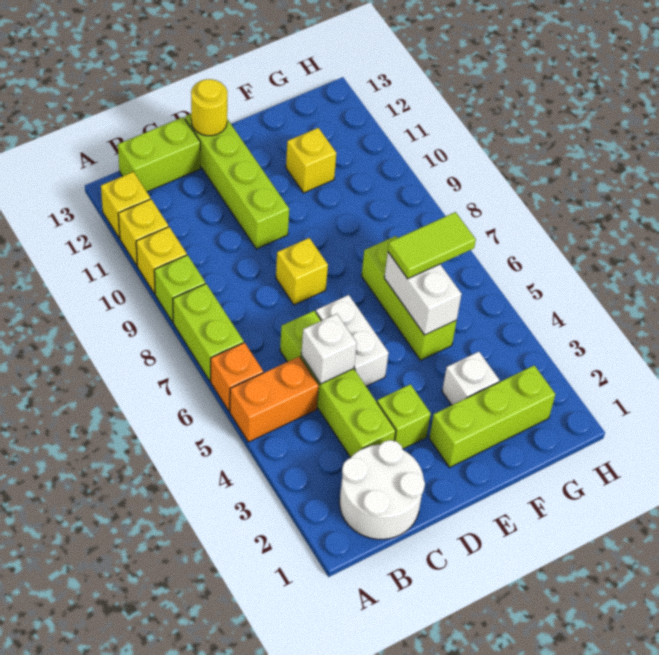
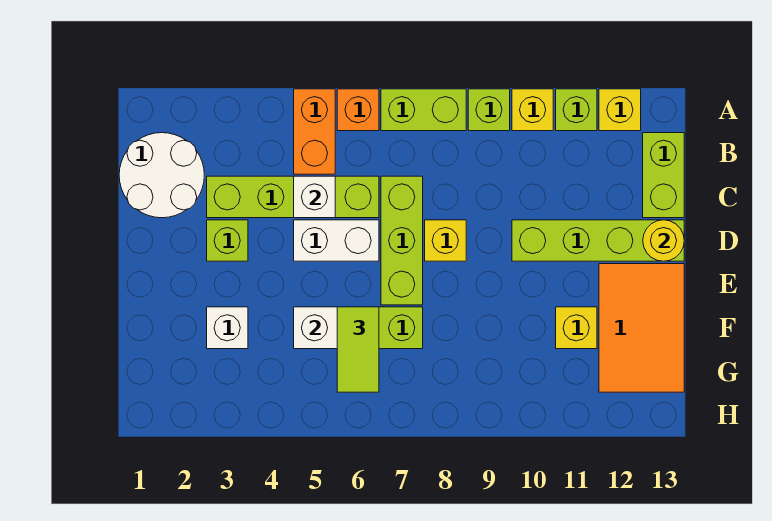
yellow 1x1 brick [118,199,168,265] -> lime 1x1 brick [556,89,597,131]
lime 1x3 brick [429,365,555,468] -> lime 1x3 brick moved to [381,176,423,305]
none -> orange 2x3 tile [599,264,684,392]

